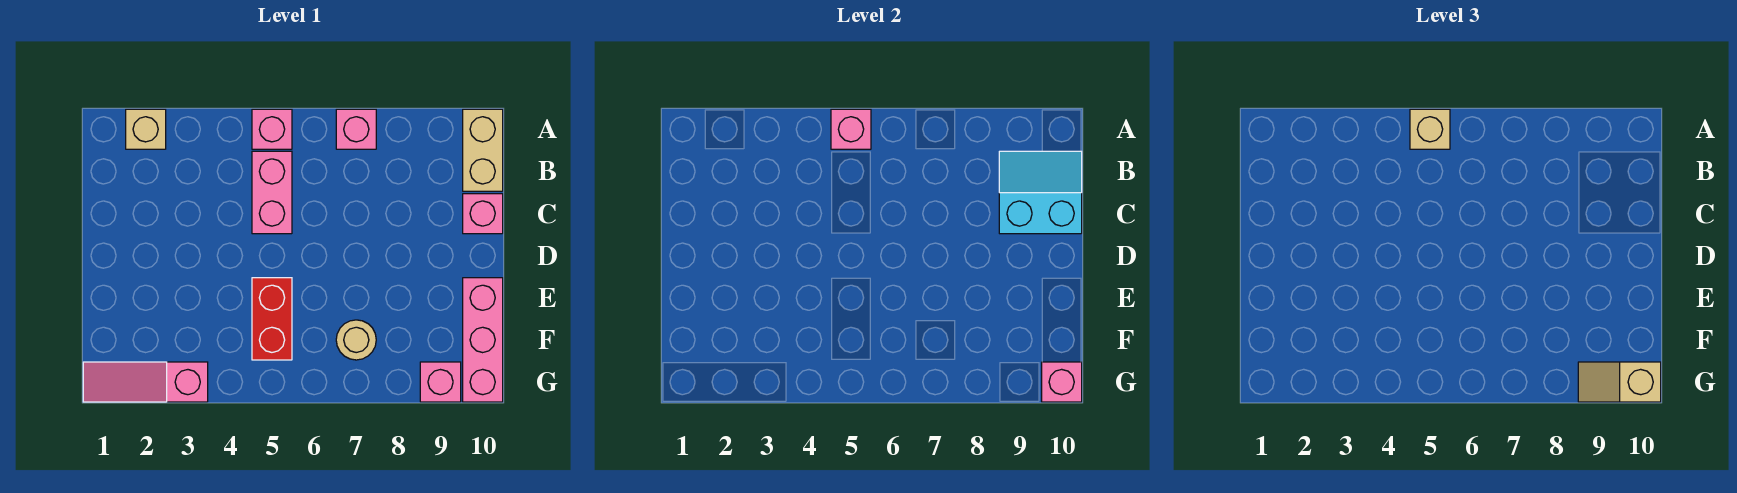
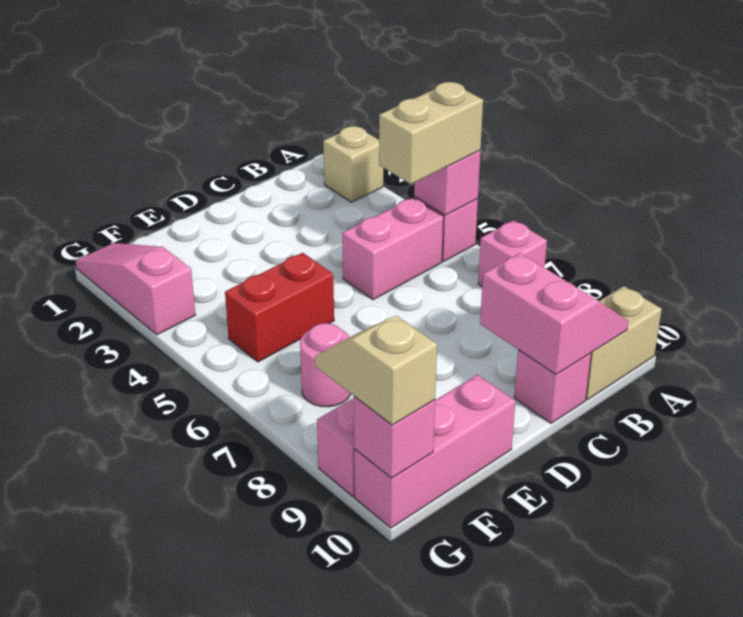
tan 1x1 brick [1410,109,1450,149] -> tan 1x2 brick [379,82,483,184]
cyan 2x2 slope [999,151,1082,234] -> pink 2x2 slope [480,253,628,374]
tan 1x1 round brick [336,320,376,360] -> pink 1x1 round brick [300,323,351,407]

